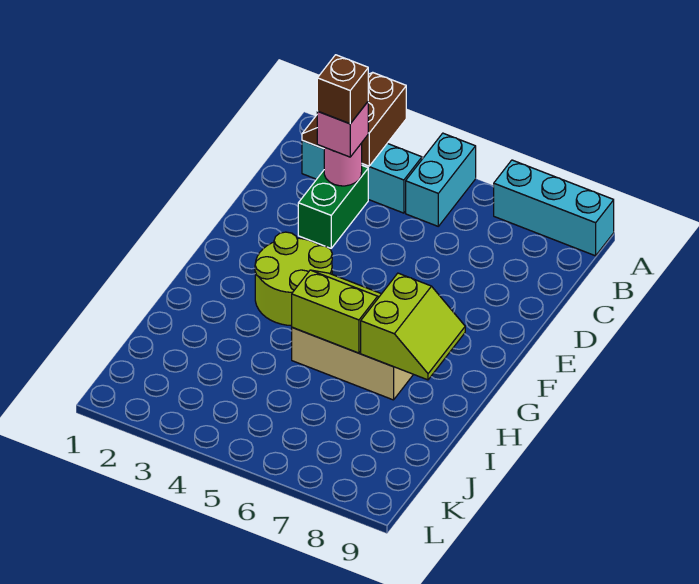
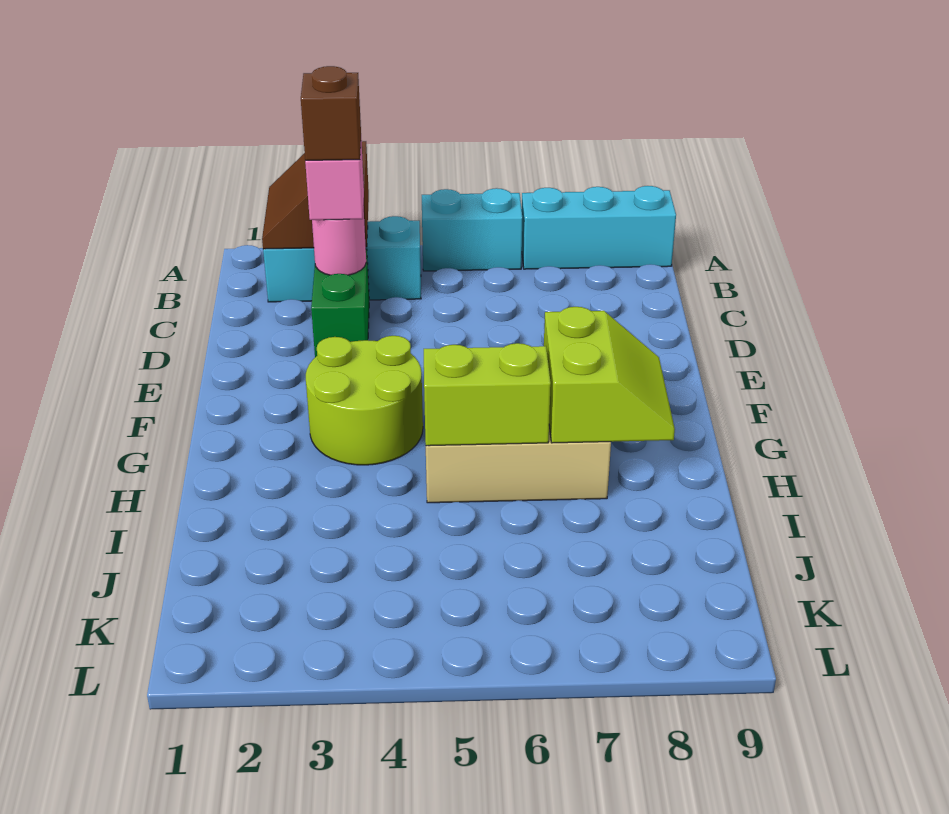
cyan 1x2 brick [406,133,476,226] -> cyan 1x2 brick turned to [422,188,522,271]

